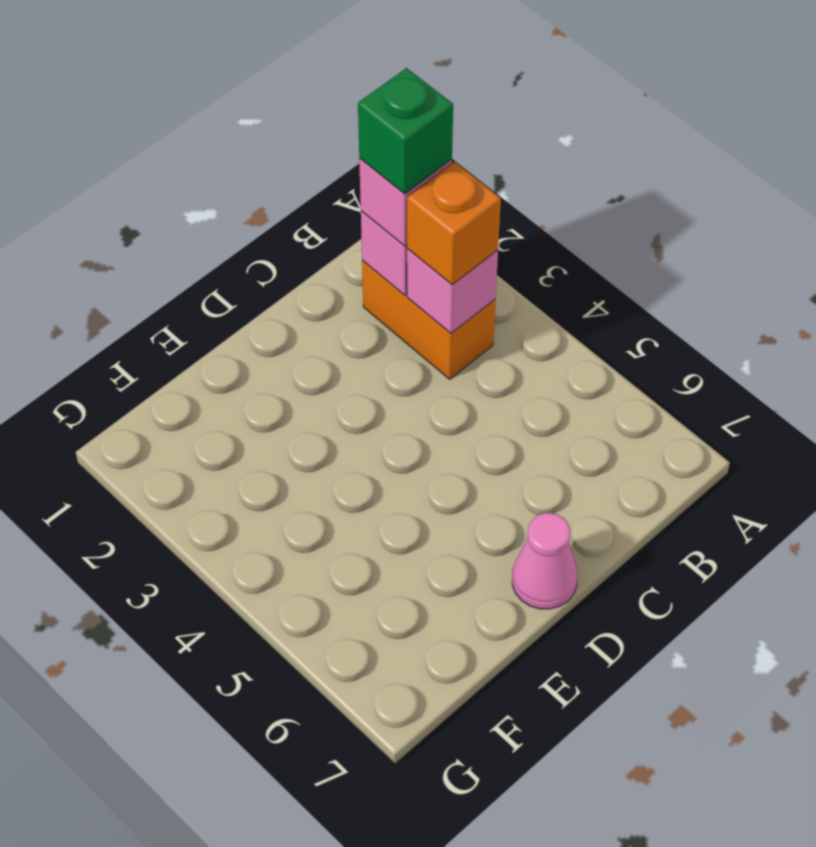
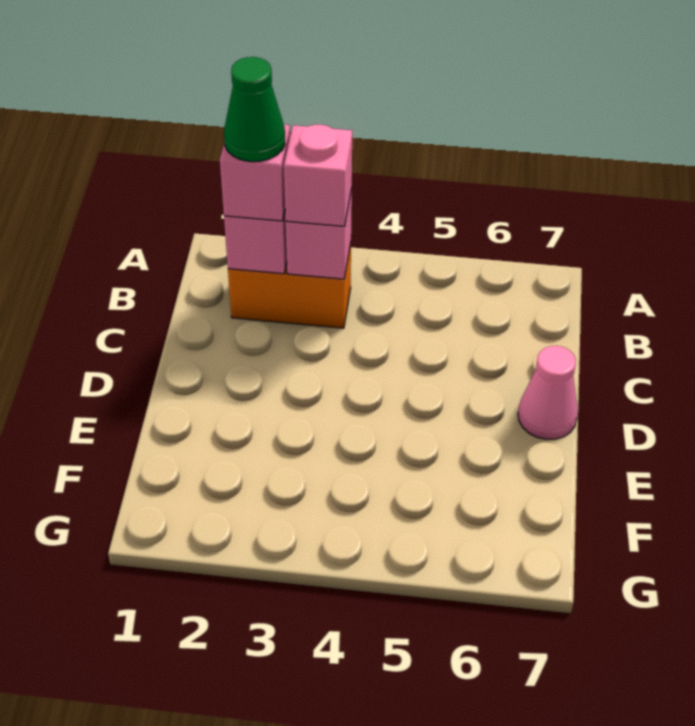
green 1x1 brick [358,68,453,194] -> green 1x1 cone [224,57,285,162]
orange 1x1 brick [407,162,501,285] -> pink 1x1 brick [284,125,352,227]

